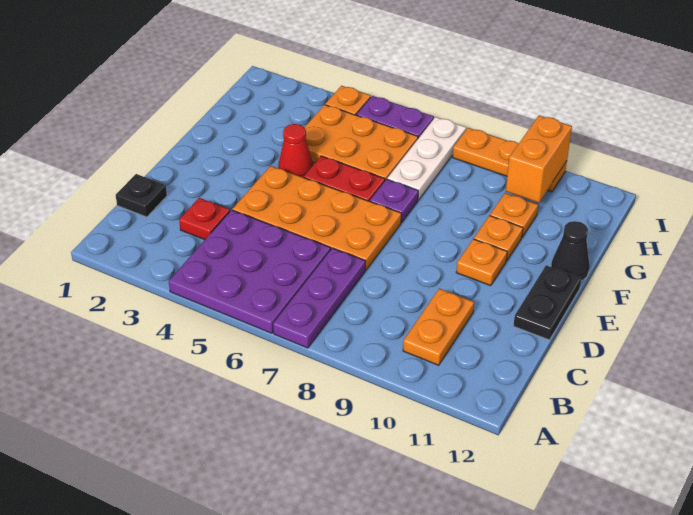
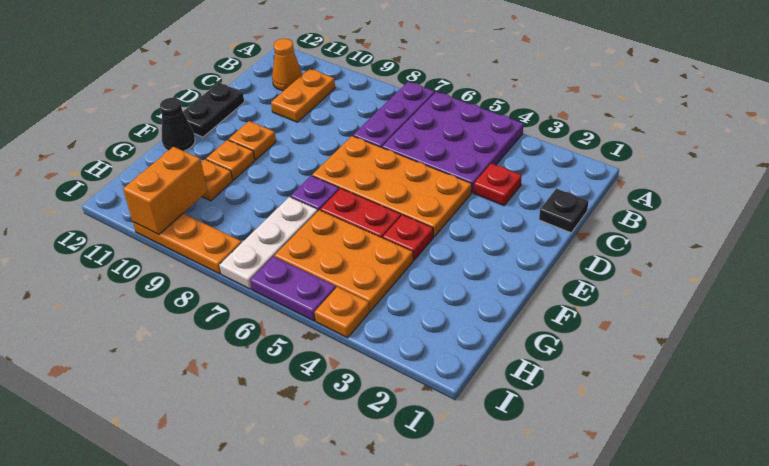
none -> orange 1x1 cone [272,39,302,91]
red 1x1 cone [278,124,313,177] -> red 1x1 plate [383,215,433,260]

